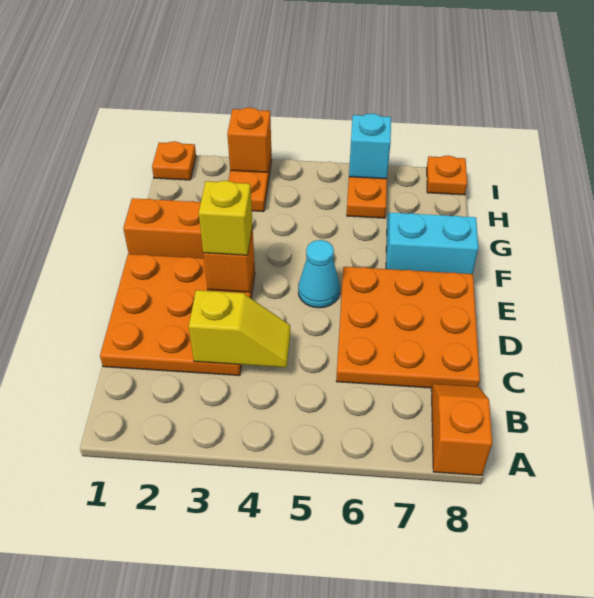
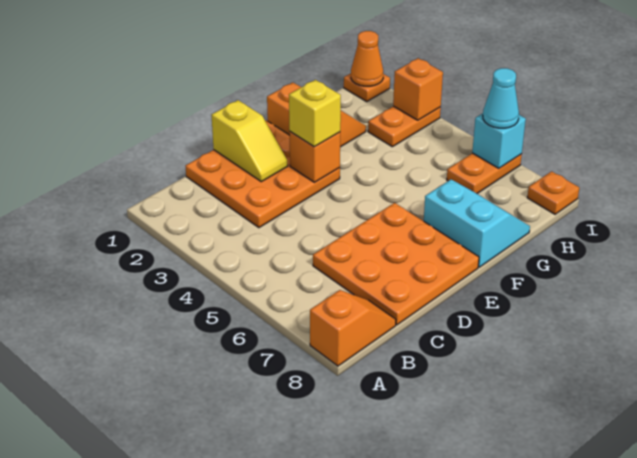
yellow 1x2 slope [189,290,290,367] -> yellow 1x2 slope moved to [212,100,288,182]
cyan 1x1 cone [298,240,340,308] -> cyan 1x1 cone moved to [483,68,519,128]
none -> orange 1x1 cone [351,31,383,86]

